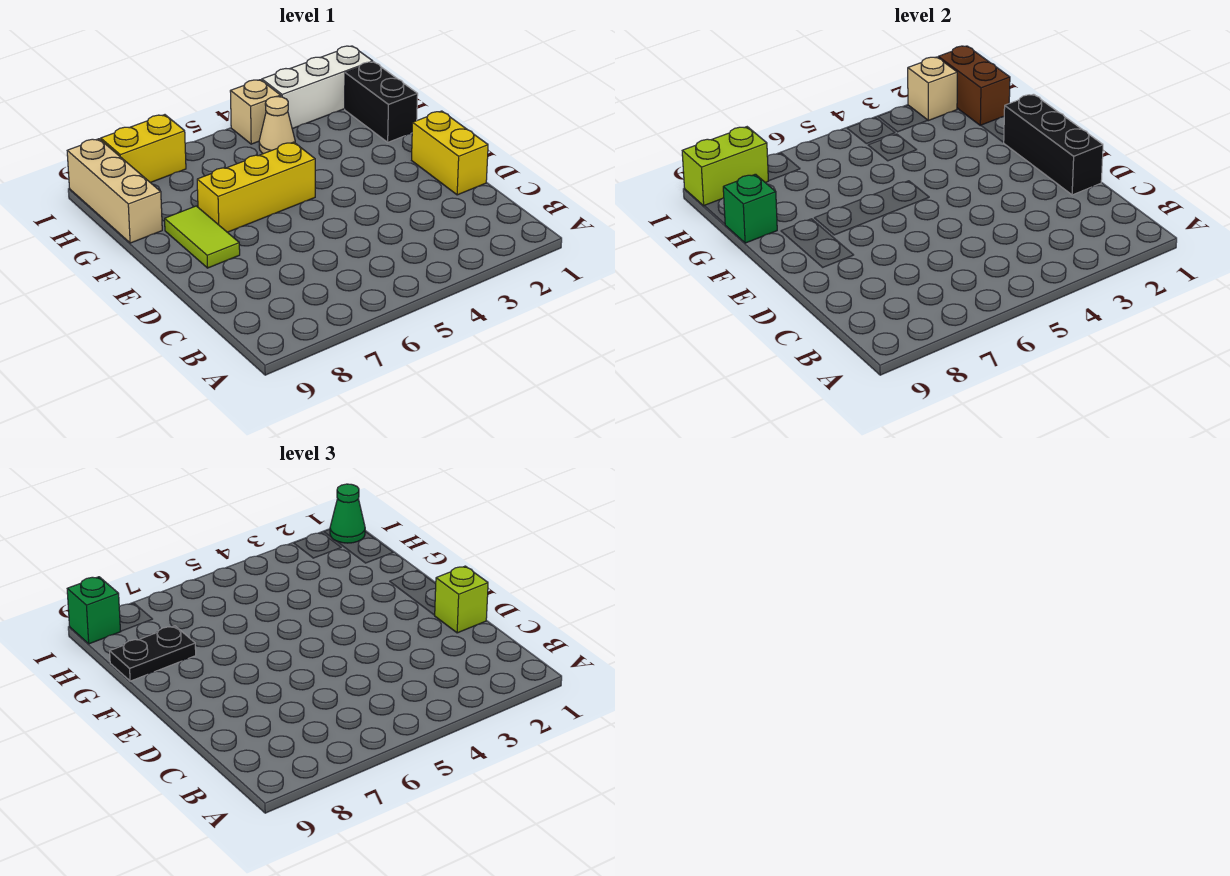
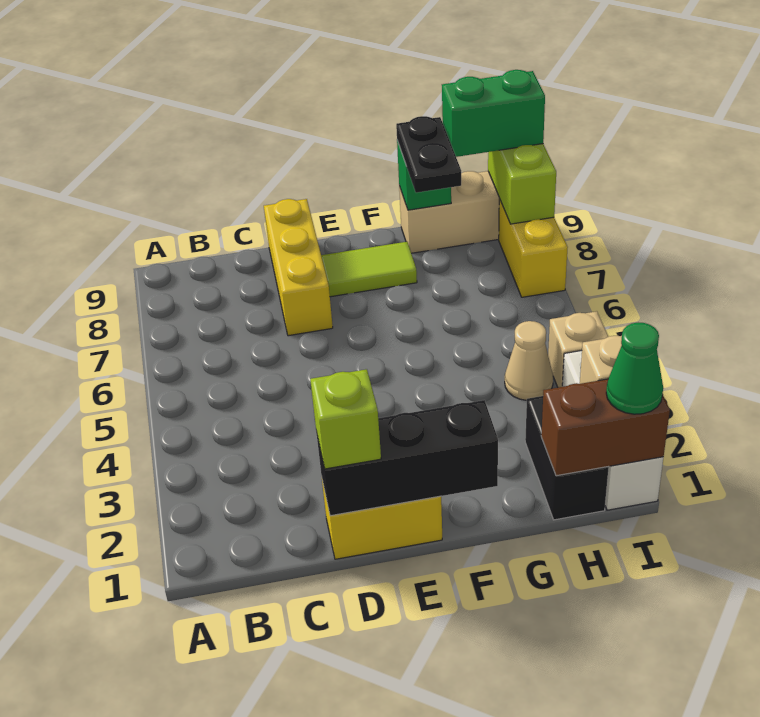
yellow 1x3 brick [197,142,315,232] -> yellow 1x3 brick moved to [264,199,333,336]
black 1x2 brick [345,62,418,142] -> black 1x2 brick turned to [525,396,609,520]
green 1x1 brick [67,577,121,644] -> green 1x2 brick [442,70,545,157]

